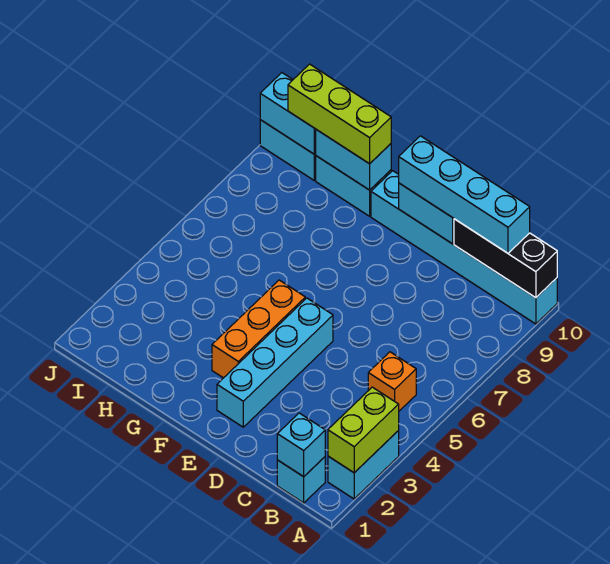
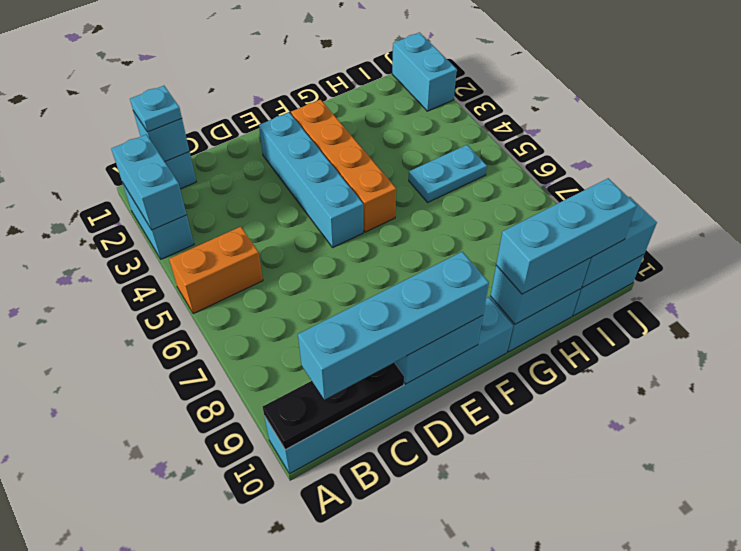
lime 1x2 brick [328,387,399,473] -> cyan 1x2 brick [111,134,187,230]
black 1x3 brick [454,219,557,298] -> black 1x3 plate [263,363,404,450]
none -> cyan 1x1 plate [130,86,182,132]
orange 1x1 brick [368,352,416,411] -> orange 1x2 brick [169,227,263,314]
orange 1x3 brick [212,280,305,378] -> orange 1x4 brick [291,99,396,232]
lime 1x3 brick [288,64,391,164] -> cyan 1x3 brick [496,178,637,294]
none -> cyan 1x2 plate [409,145,487,202]
none -> cyan 1x2 brick [392,33,457,111]

